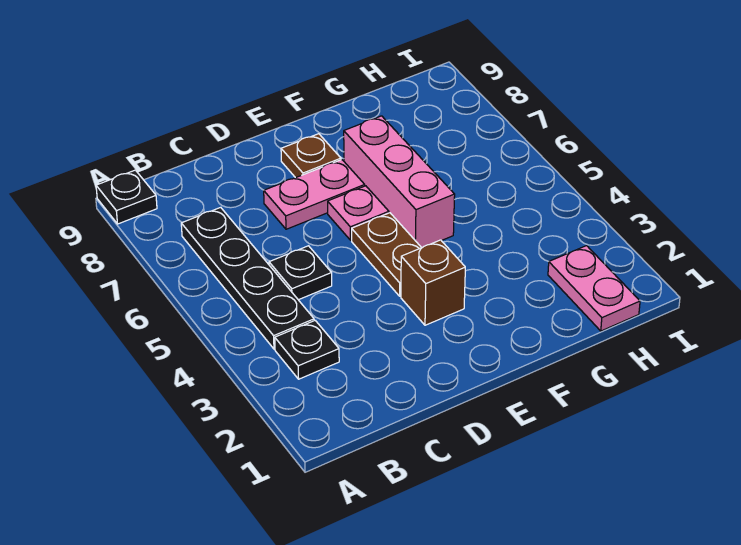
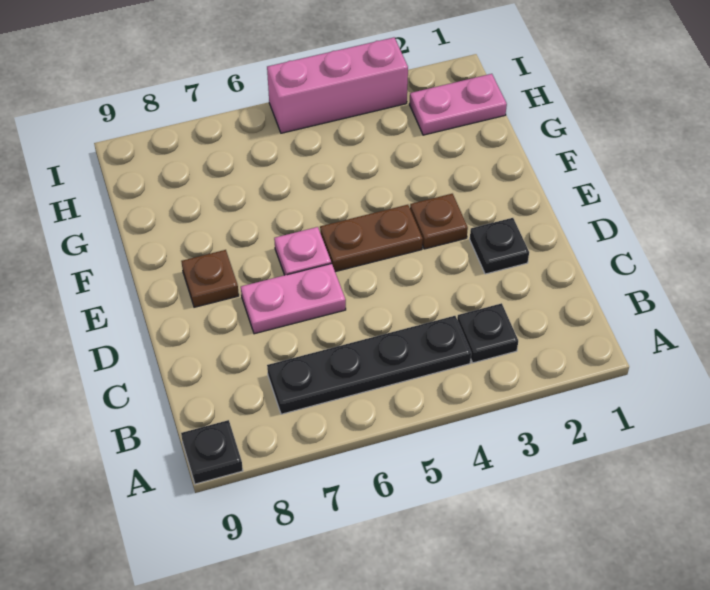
black 1x1 plate [269,246,332,300] -> black 1x1 plate moved to [470,218,529,274]
pink 1x2 plate [264,160,365,229] -> pink 1x2 plate turned to [241,263,346,334]
brown 1x1 brick [401,240,465,325] -> brown 1x1 plate [410,194,468,249]
pink 1x3 brick [344,116,455,248] -> pink 1x3 brick moved to [267,37,408,133]

